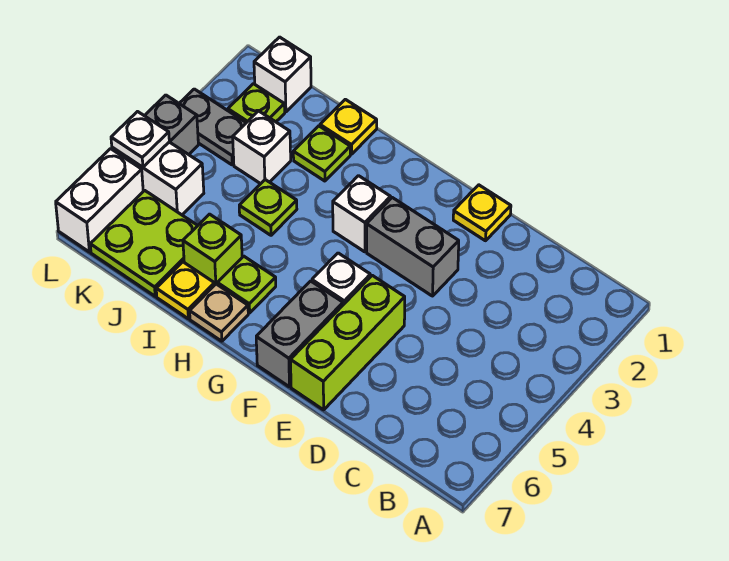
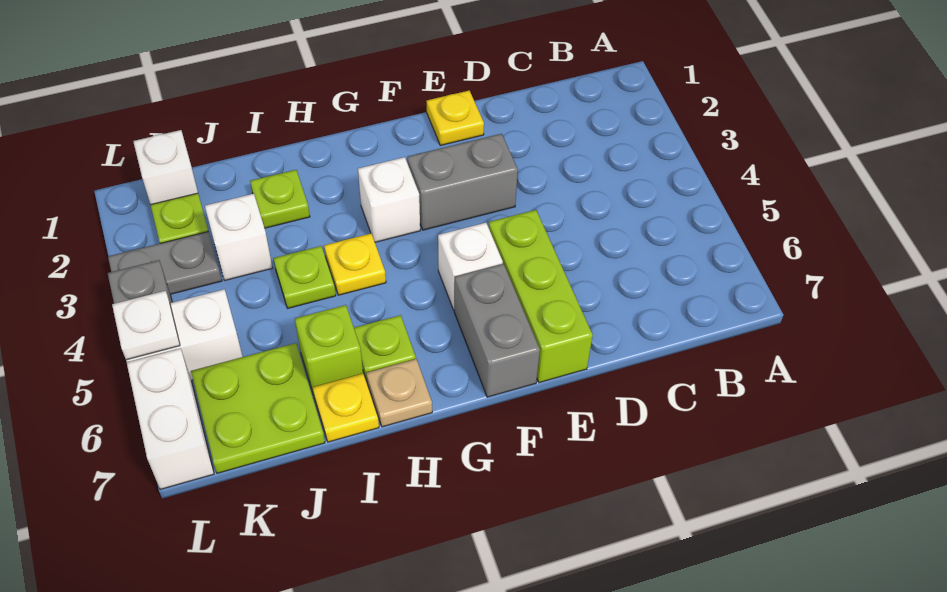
yellow 1x1 plate [320,99,377,154] -> yellow 1x1 plate moved to [324,234,386,295]

